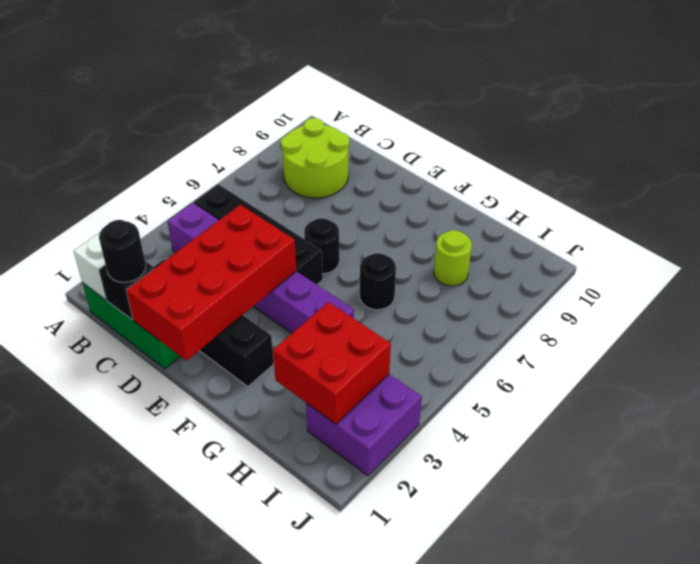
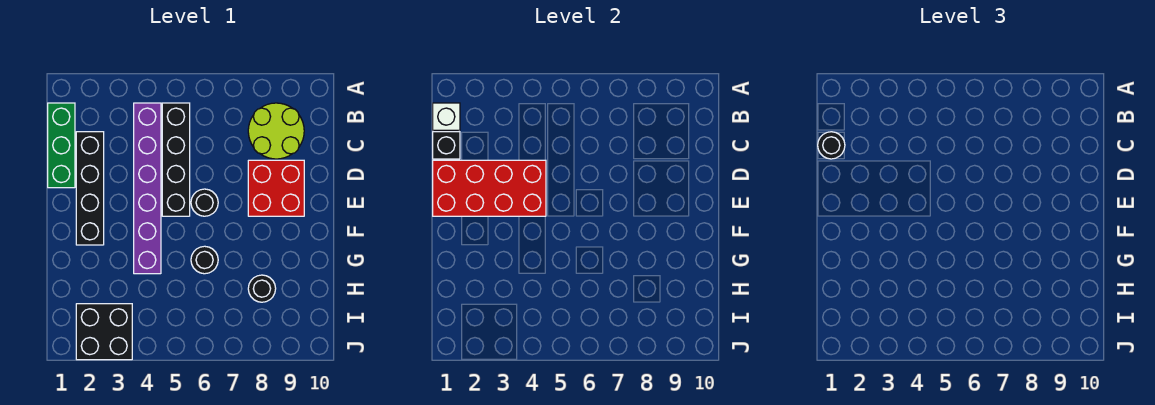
red 2x2 brick [273,302,391,424] -> red 2x2 brick moved to [248,160,304,216]
lime 1x1 round brick [434,230,472,286] -> black 1x1 round brick [248,275,276,302]
purple 2x2 brick [306,374,422,476] -> black 2x2 brick [76,304,132,360]

